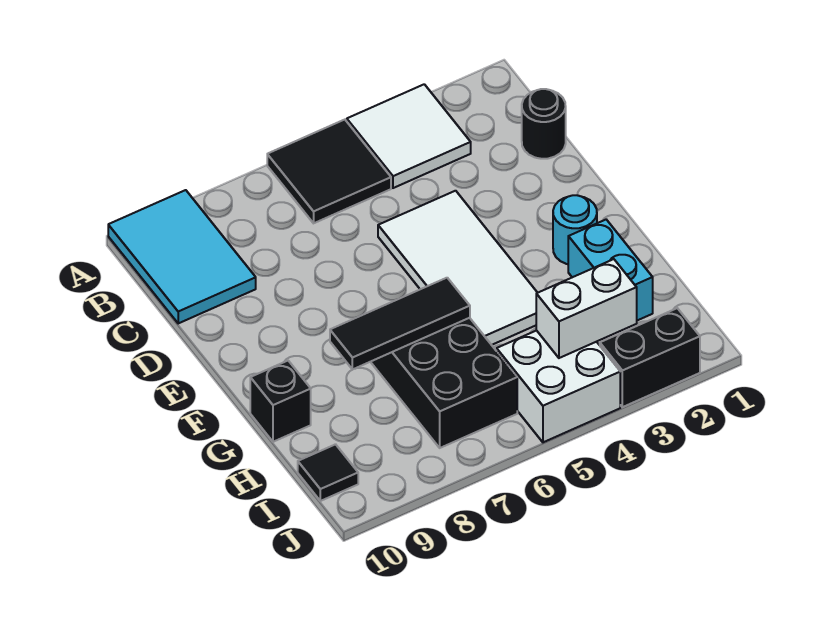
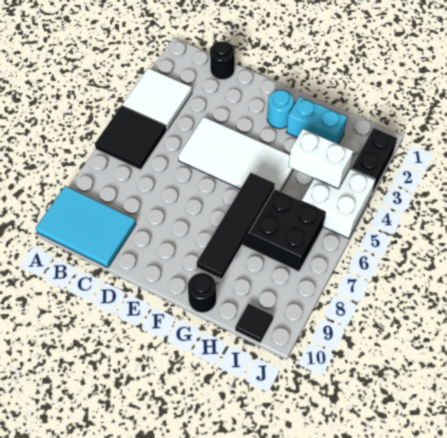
black 1x3 tile [330,278,470,370] -> black 1x4 tile [197,173,275,279]
black 1x1 brick [250,361,311,442] -> black 1x1 round brick [188,273,216,313]
white 1x2 brick [536,259,637,358] -> white 1x2 brick turned to [289,129,353,189]

